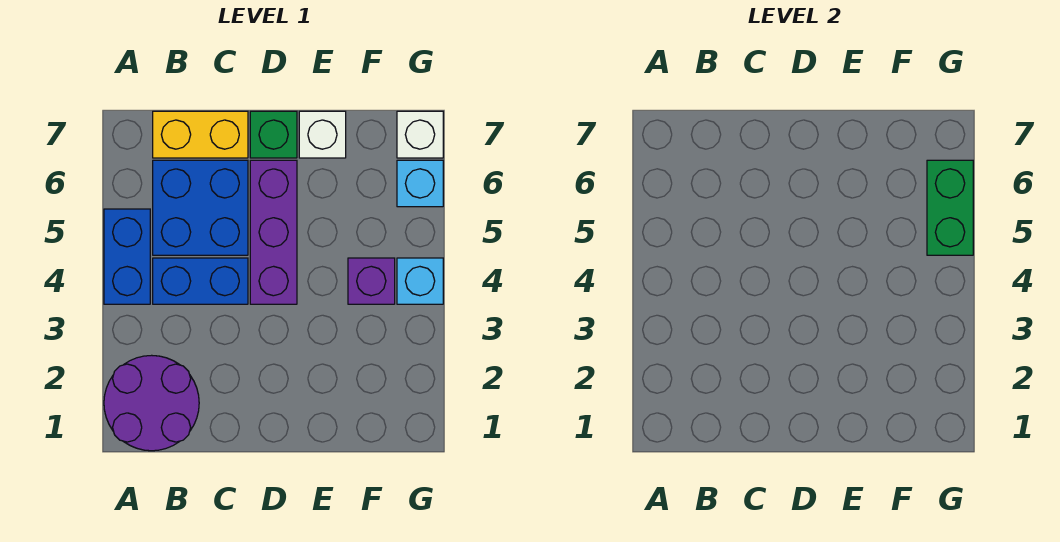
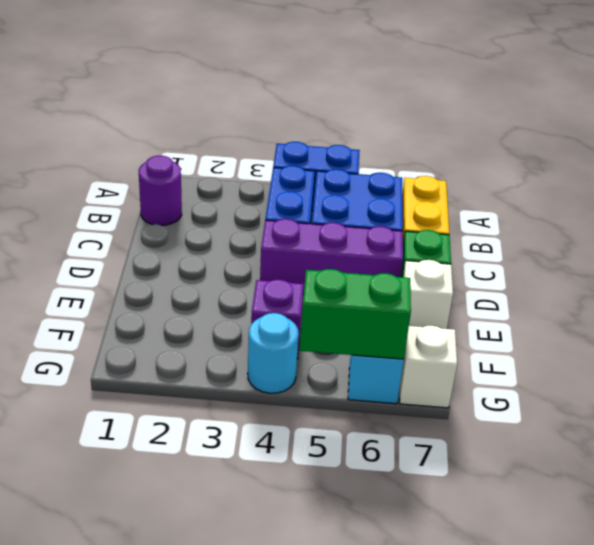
purple 2x2 round brick [104,355,199,451] -> purple 1x1 round brick [139,156,182,225]
cyan 1x1 brick [397,258,443,304] -> cyan 1x1 round brick [248,313,299,393]

